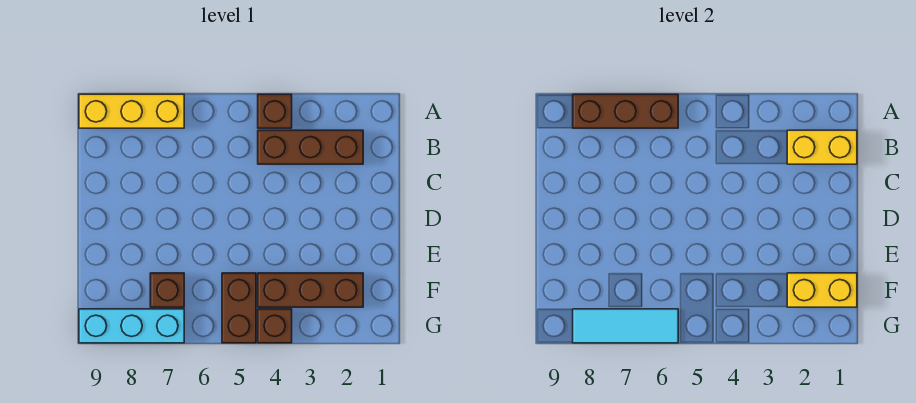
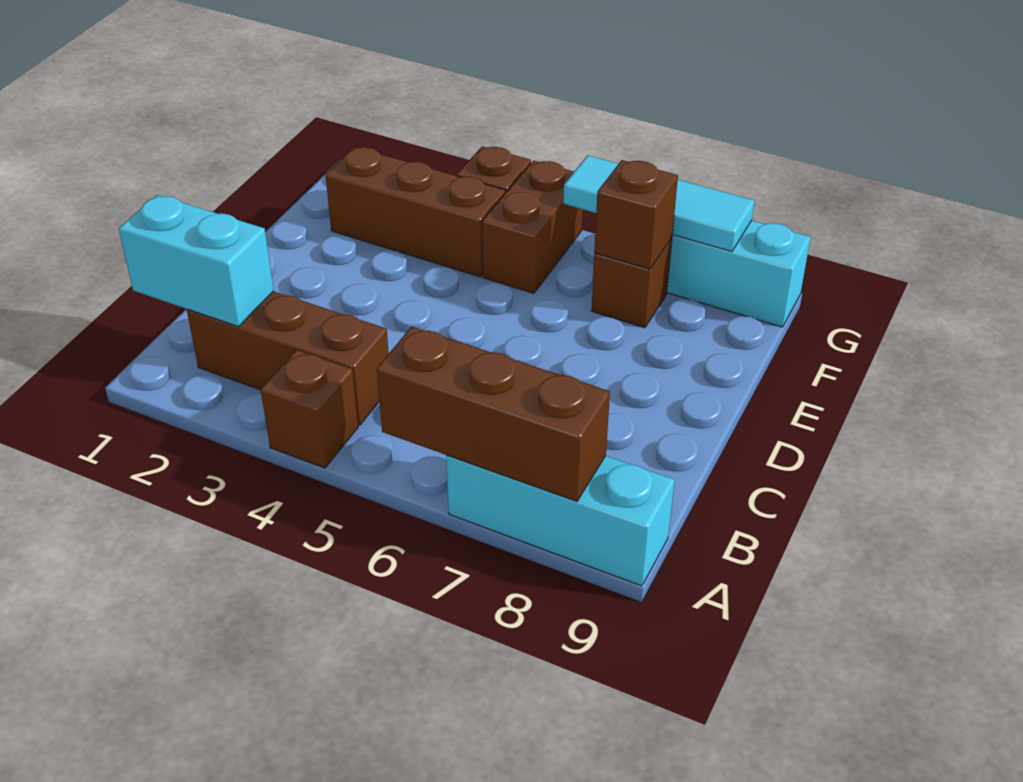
yellow 1x3 brick [79,94,184,128] -> cyan 1x3 brick [446,455,675,586]
yellow 1x2 brick [787,130,857,164] -> cyan 1x2 brick [118,195,274,327]
yellow 1x2 brick [787,273,857,307] -> none
none -> brown 1x1 brick [594,160,678,269]

